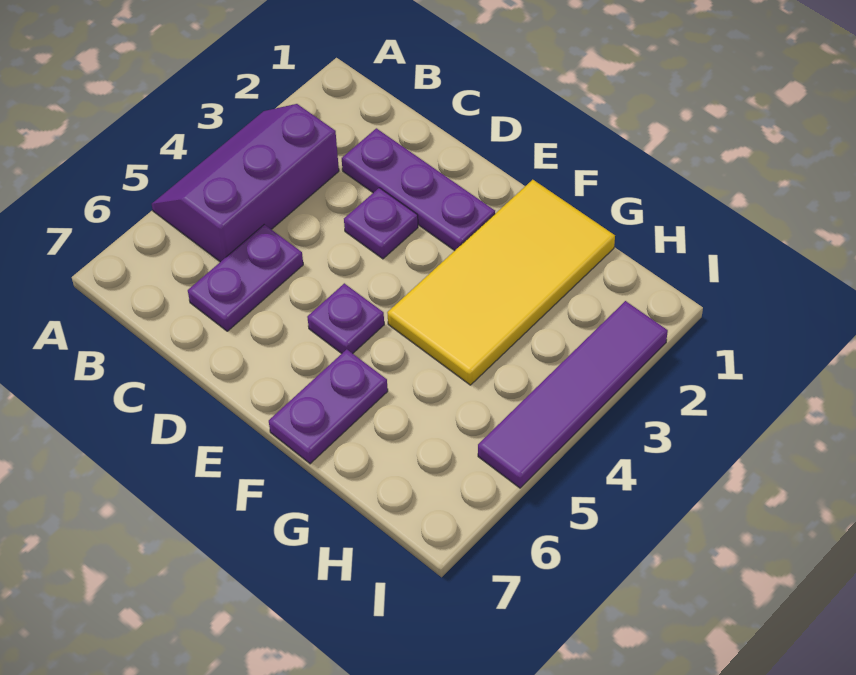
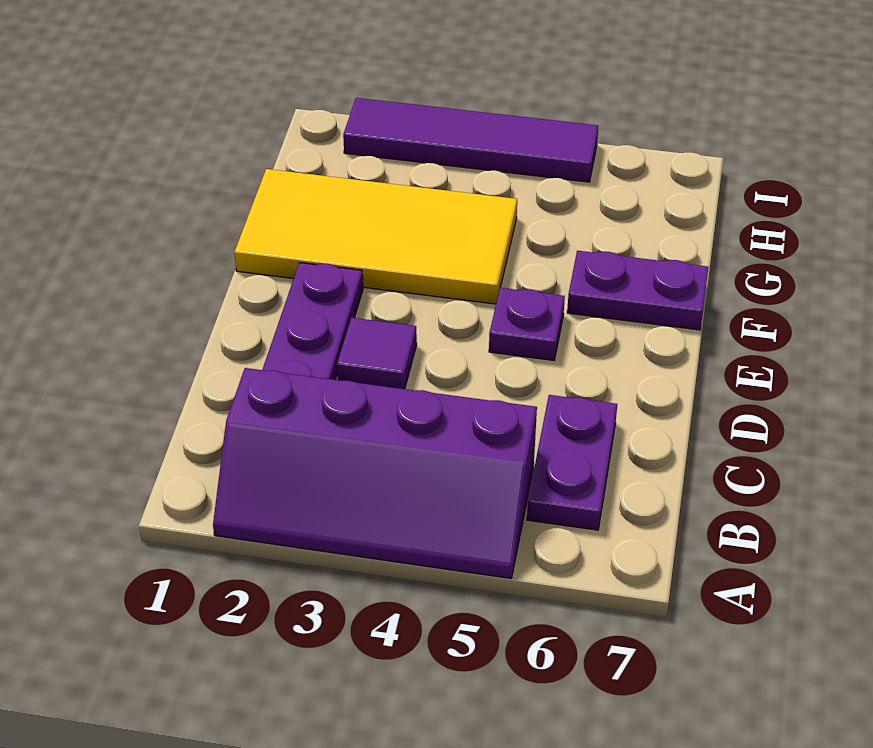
purple 2x3 slope [152,104,339,262] -> purple 2x4 slope [213,368,537,578]
purple 1x2 plate [188,225,303,331] -> purple 1x2 plate turned to [527,395,617,530]
purple 1x1 plate [344,188,418,259] -> purple 1x1 tile [337,318,417,389]

